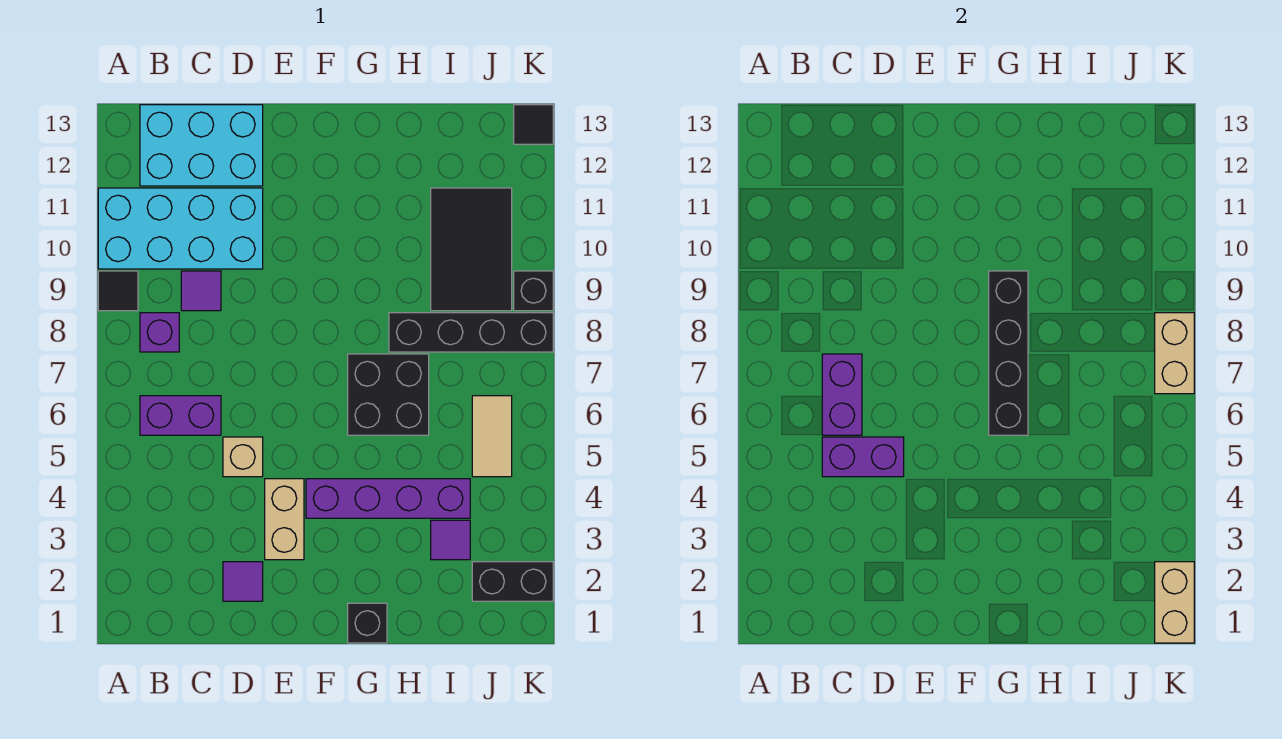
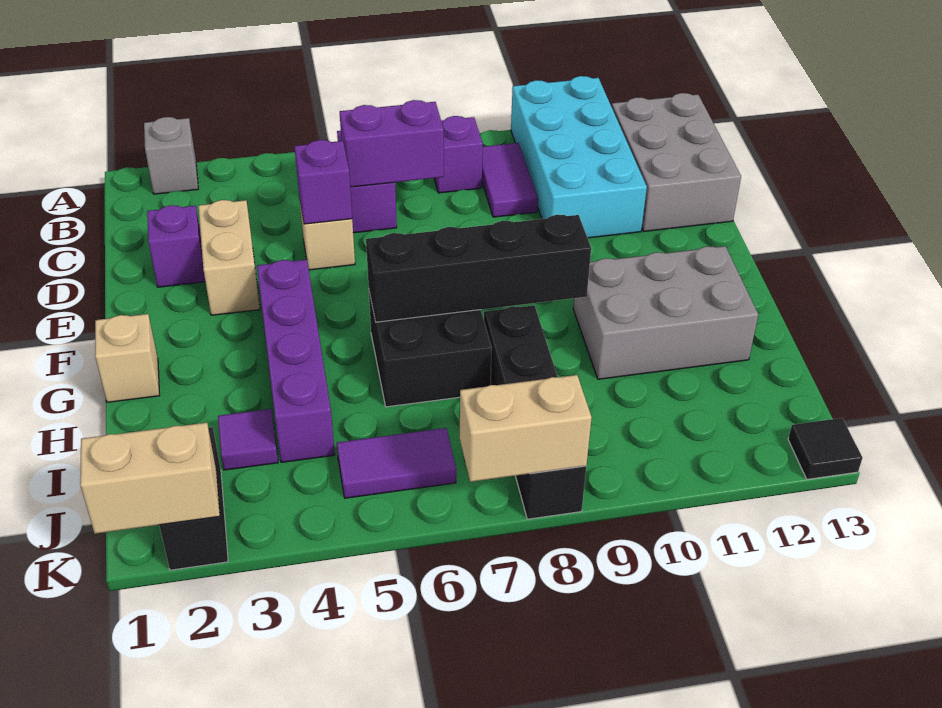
none -> grey 1x1 brick [144,117,198,194]
black 1x1 tile [98,271,138,311] -> none
cyan 2x3 brick [140,105,263,186] -> grey 2x3 brick [612,93,741,231]
purple 1x2 brick [822,437,904,477] -> purple 1x1 brick [294,140,352,224]
purple 1x1 tile [181,271,221,311] -> purple 1x2 tile [482,143,538,217]
purple 1x1 tile [223,562,263,601] -> purple 1x1 brick [147,205,205,287]
tan 1x2 brick [265,479,304,560] -> tan 1x2 brick turned to [198,200,260,315]
black 1x1 brick [348,603,387,643] -> tan 1x1 brick [95,314,160,402]
none -> grey 2x3 brick [573,246,758,379]
black 2x3 tile [431,188,512,311] -> none
tan 1x2 tile [472,396,512,477] -> purple 1x2 tile [337,428,456,498]
black 1x1 brick [514,271,553,311] -> none

